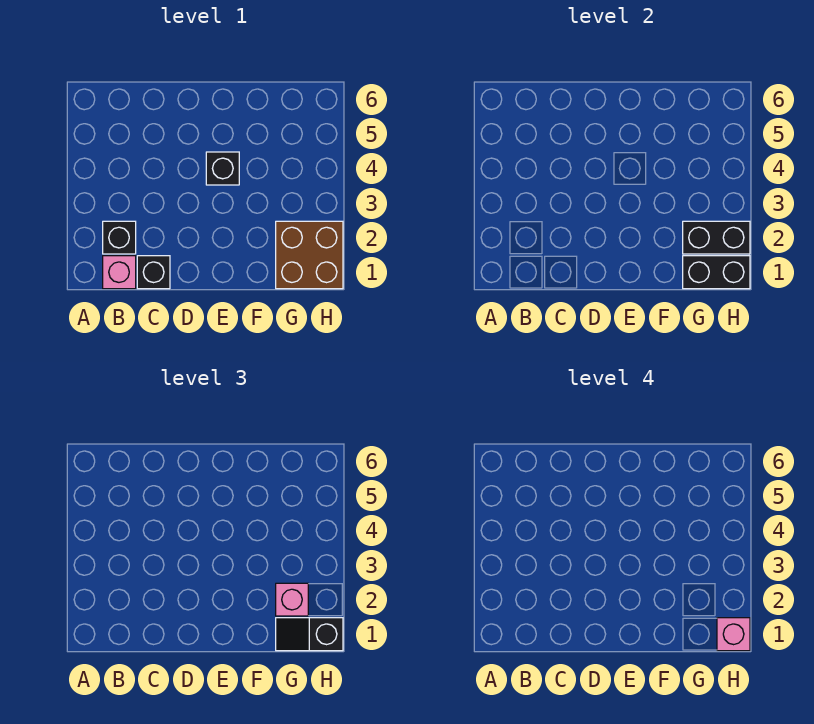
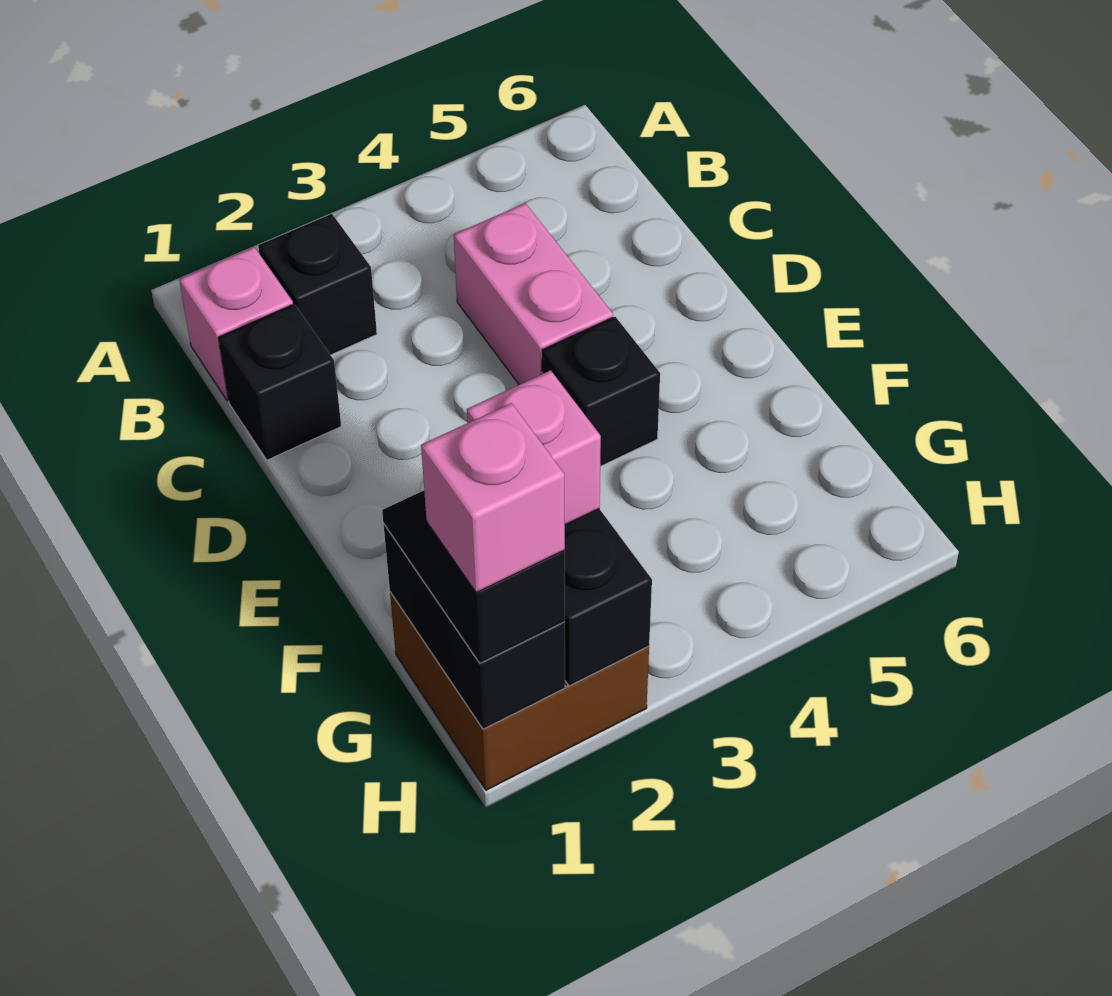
none -> pink 1x2 brick [454,203,613,385]

